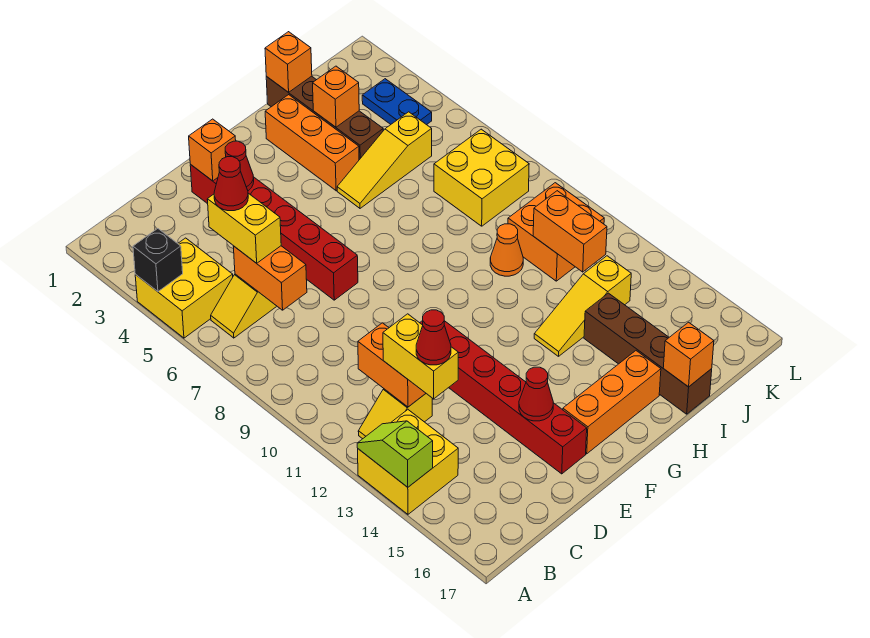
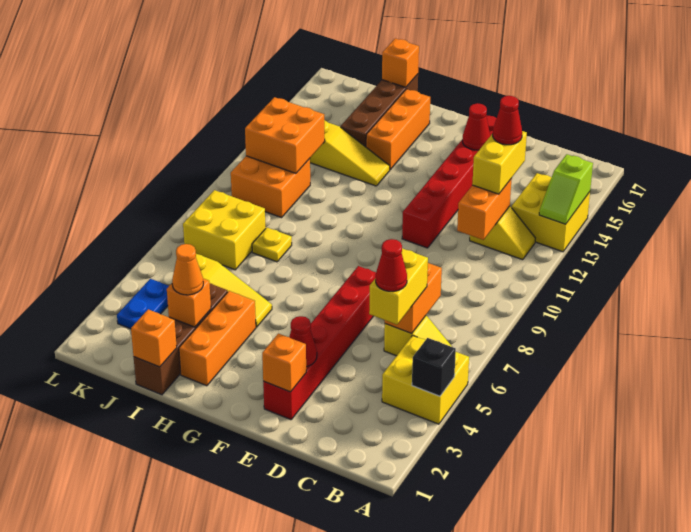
orange 1x3 brick [563,351,661,454] -> orange 1x3 brick turned to [366,89,430,170]
none -> yellow 1x1 plate [252,228,292,262]
orange 1x1 cone [490,224,523,276] -> orange 1x1 cone moved to [172,244,203,295]
orange 1x2 brick [533,191,607,272] -> orange 2x2 brick [245,97,325,173]

